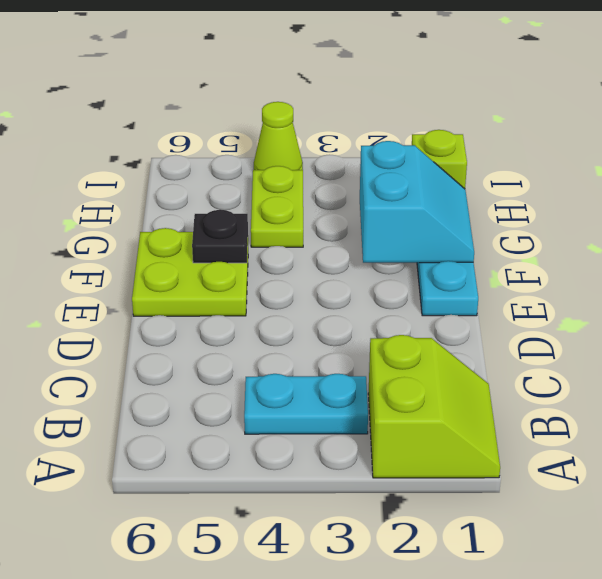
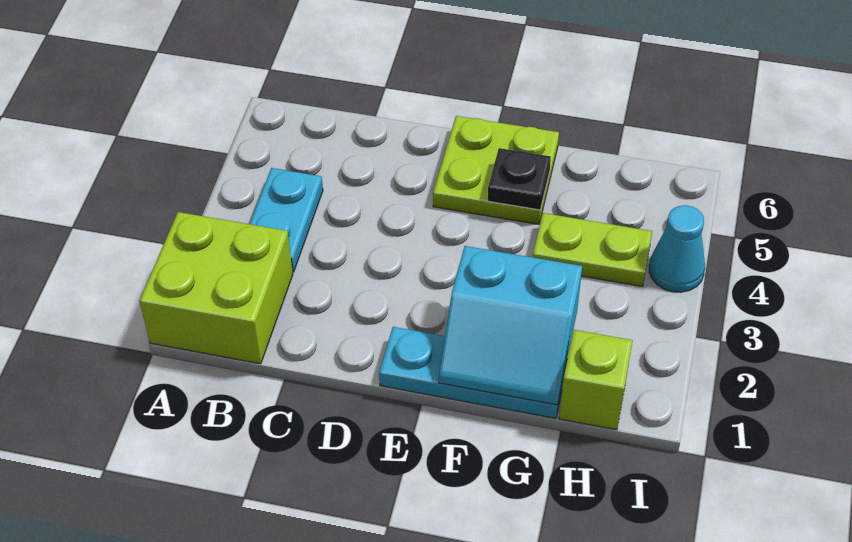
lime 2x2 slope [368,335,500,478] -> lime 2x2 brick [139,212,293,364]
lime 1x1 cone [254,102,303,170] -> cyan 1x1 cone [649,205,705,292]

